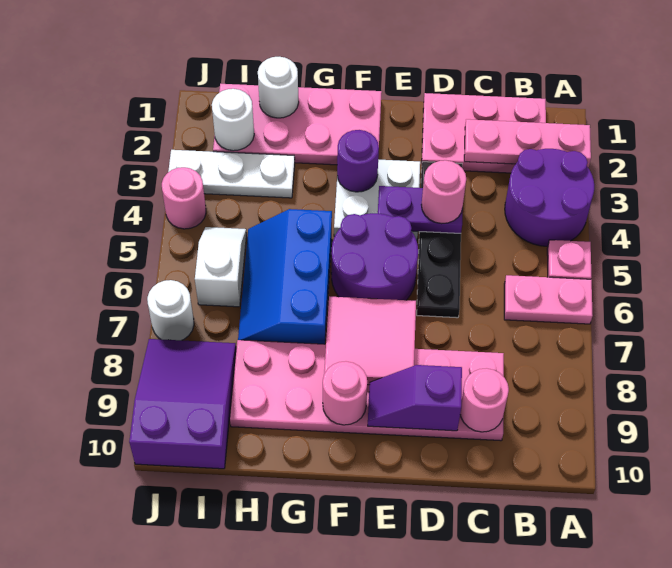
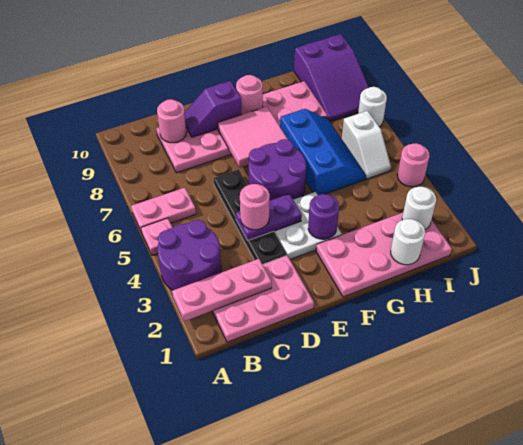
purple 1x2 slope [368,365,462,431] -> purple 1x2 slope turned to [185,81,242,137]
white 1x3 plate [168,150,295,198] -> none

